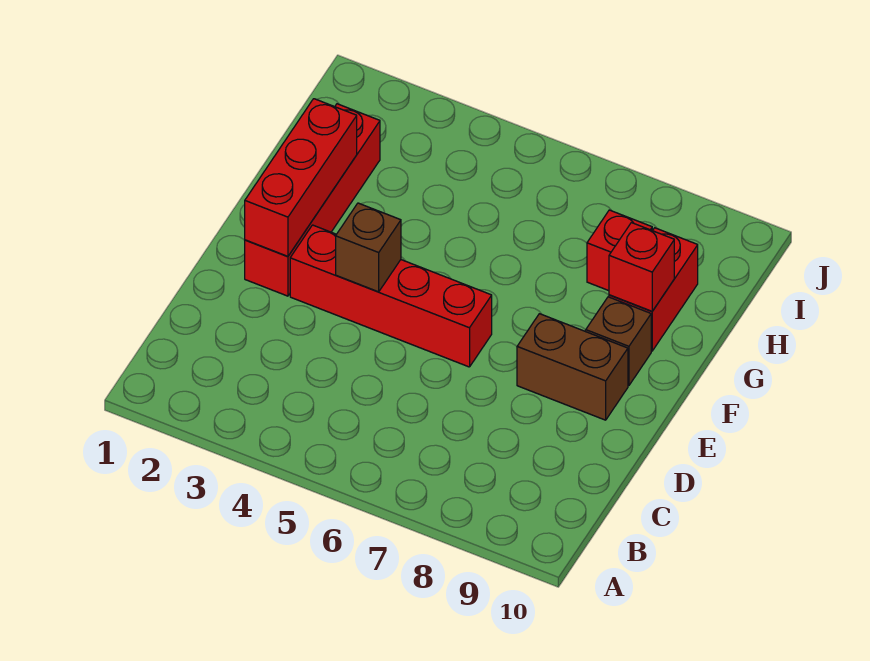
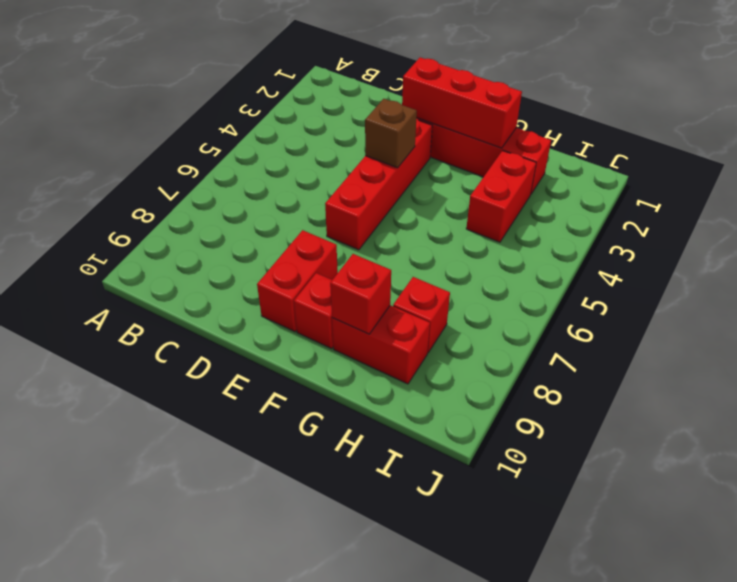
brown 1x2 brick [517,314,628,420] -> red 1x2 brick [257,230,338,332]
brown 1x1 brick [586,297,651,386] -> red 1x1 brick [294,273,333,349]
none -> red 1x2 brick [466,150,536,242]

